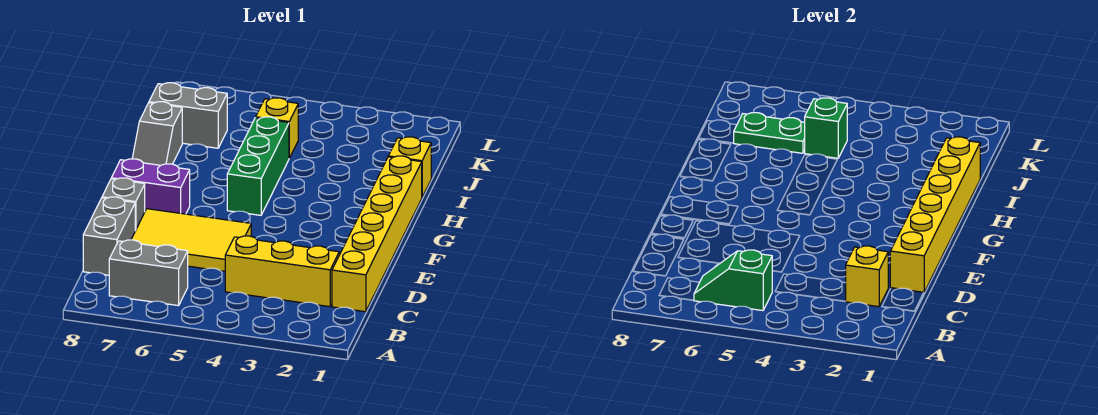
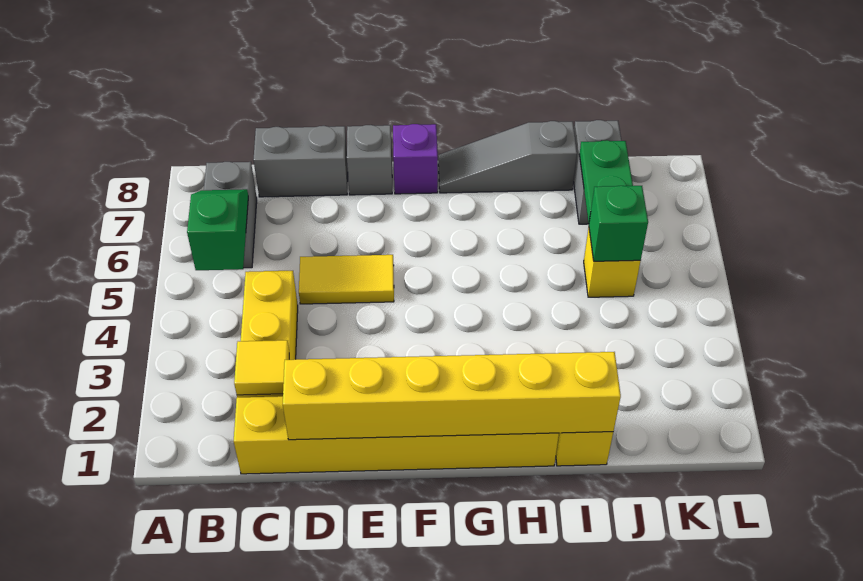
yellow 1x1 brick [845,246,888,307] -> yellow 1x1 tile [234,340,289,395]
yellow 2x3 tile [131,209,251,271] -> yellow 1x2 tile [299,255,394,304]
purple 1x2 brick [111,159,190,214] -> purple 1x1 brick [393,124,438,194]
green 1x3 brick [227,117,289,215] -> none
grey 1x2 slope [132,102,182,165] -> grey 1x3 slope [438,121,577,193]

